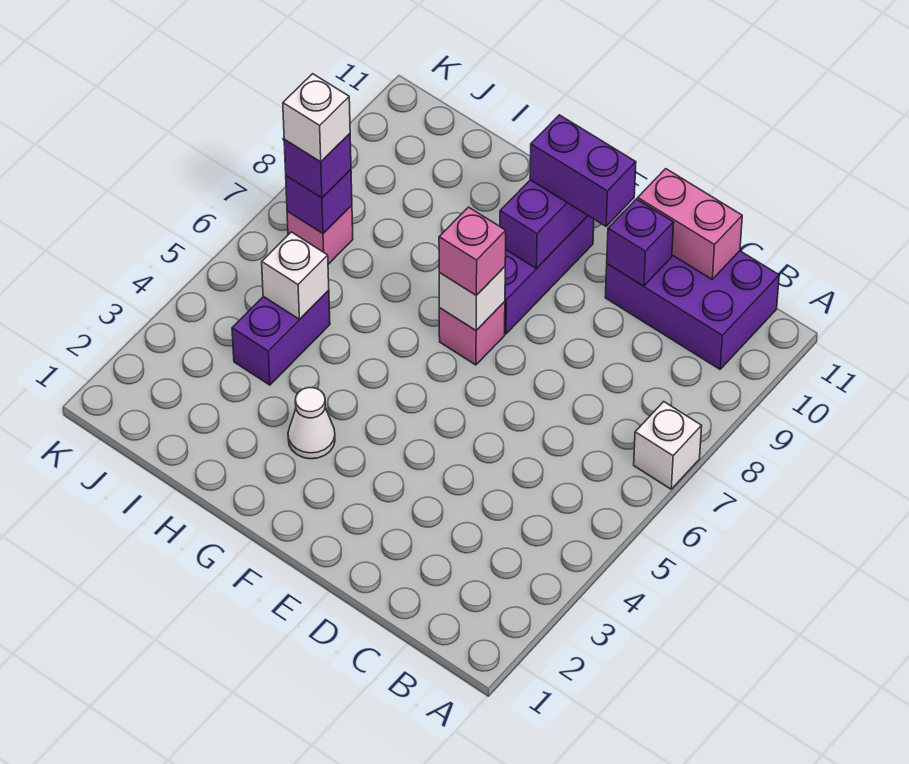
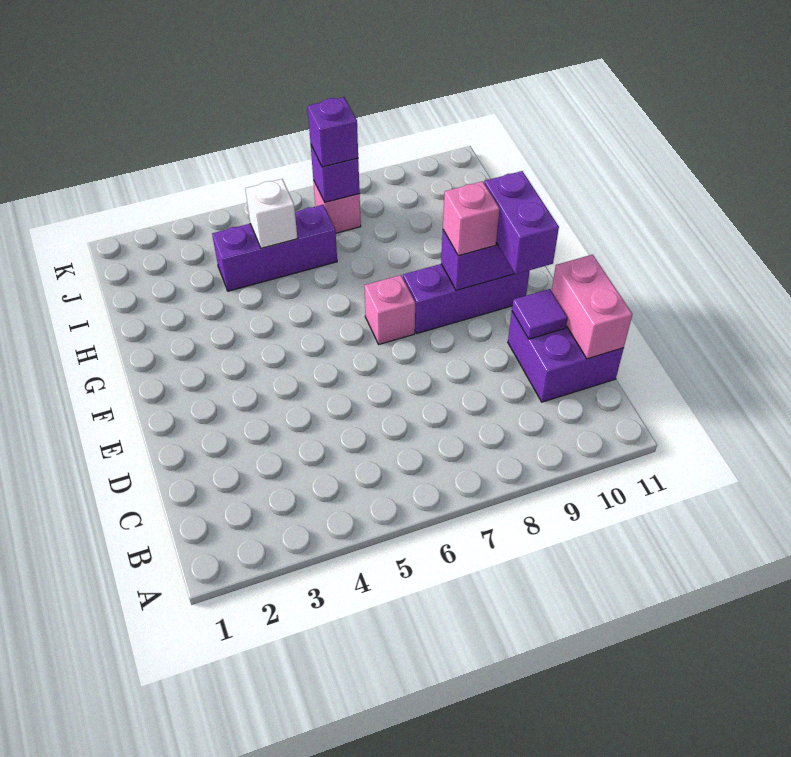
white 1x1 brick [634,402,702,489] -> none
purple 2x3 brick [605,251,779,369] -> purple 2x2 brick [508,312,624,402]
purple 1x1 brick [607,199,674,286] -> purple 1x1 tile [512,289,568,339]
white 1x1 brick [439,267,505,330] -> none
pink 1x1 brick [439,207,506,295] -> pink 1x1 brick moved to [443,181,500,256]
white 1x1 cone [288,388,335,459] -> none
purple 1x2 brick [232,290,330,385] -> purple 1x3 brick [212,205,337,291]
white 1x1 brick [283,74,350,162] -> none

